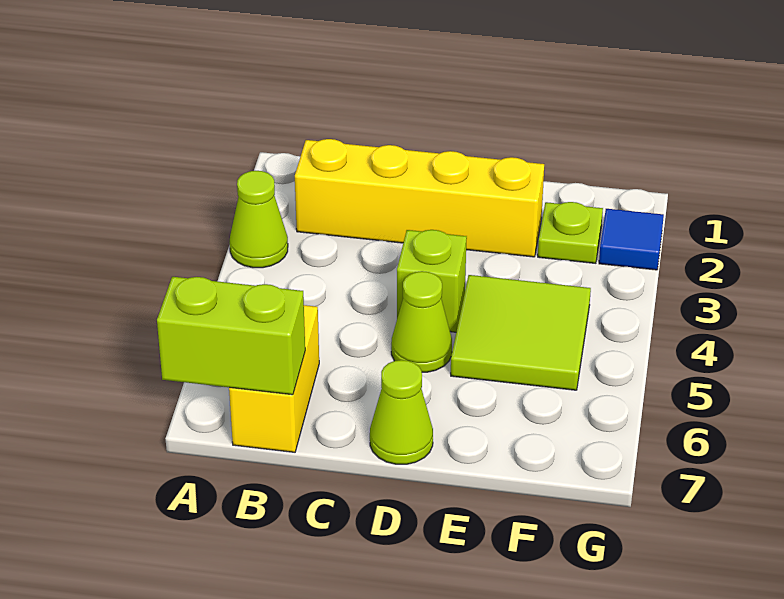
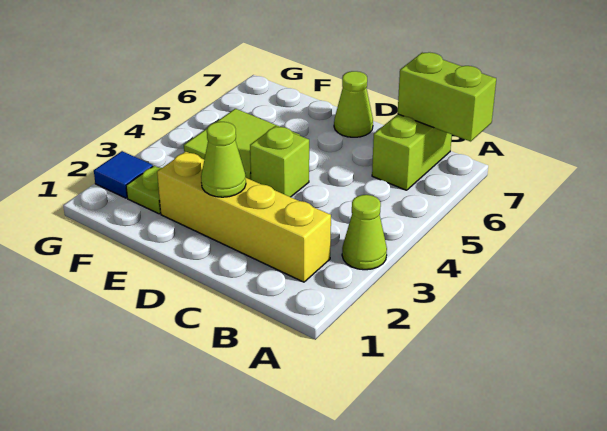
yellow 1x2 brick [229,305,319,452] -> lime 1x2 brick [372,114,452,190]
lime 1x1 cone [391,271,452,372] -> lime 1x1 cone moved to [201,122,246,197]

